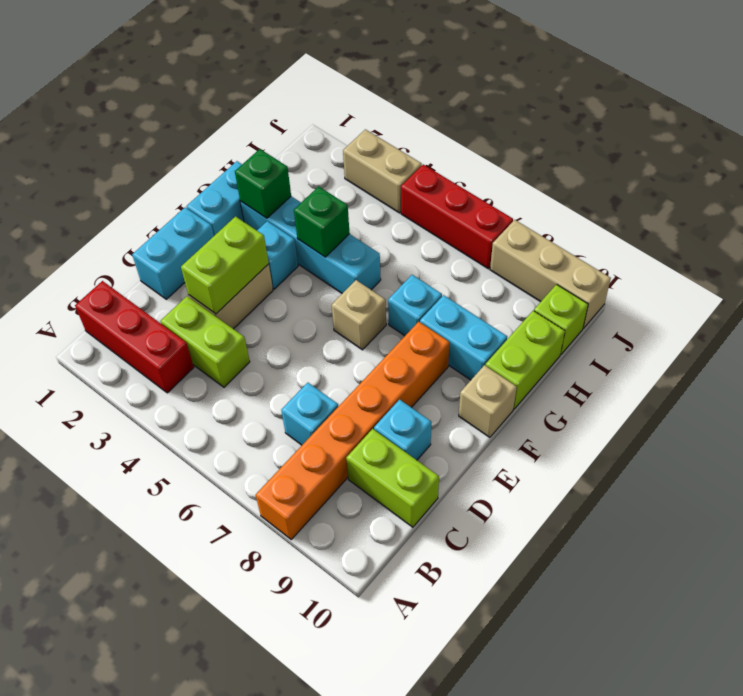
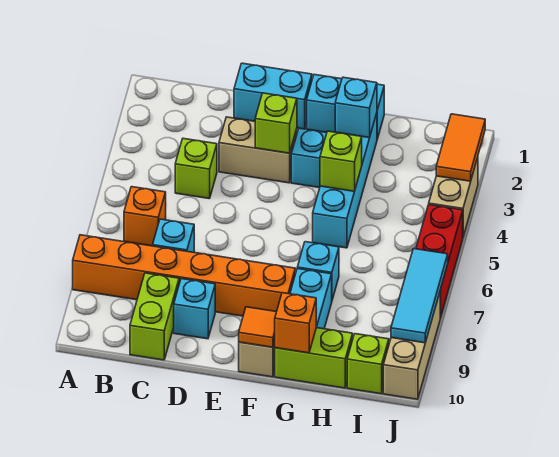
red 1x3 brick [75,281,194,393] -> none
none -> orange 1x1 brick [124,187,166,246]
lime 1x2 brick [160,296,250,387] -> lime 1x1 brick [175,138,217,199]
lime 1x2 brick [181,216,269,314] -> lime 1x1 brick [255,93,297,153]
tan 1x1 brick [332,280,386,350] -> none
none -> orange 1x1 tile [239,307,276,347]
green 1x1 brick [235,149,291,218] -> cyan 1x1 brick [335,77,377,138]
green 1x1 brick [294,186,350,257] -> lime 1x1 brick [320,131,362,191]
none -> orange 1x1 brick [275,293,317,353]
none -> orange 1x2 tile [436,114,485,181]
none -> cyan 1x3 tile [391,249,448,343]

